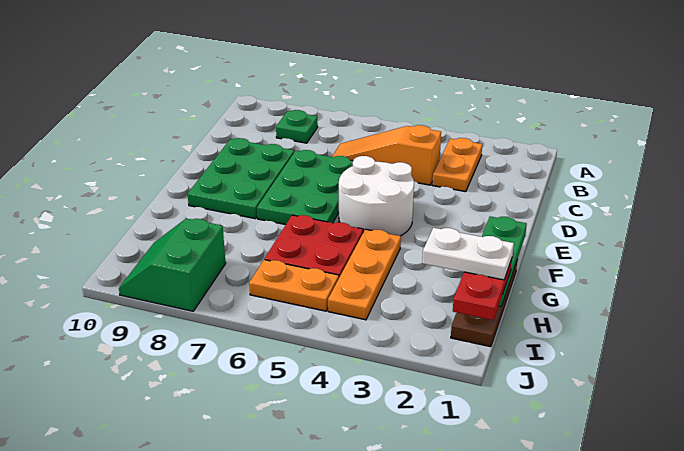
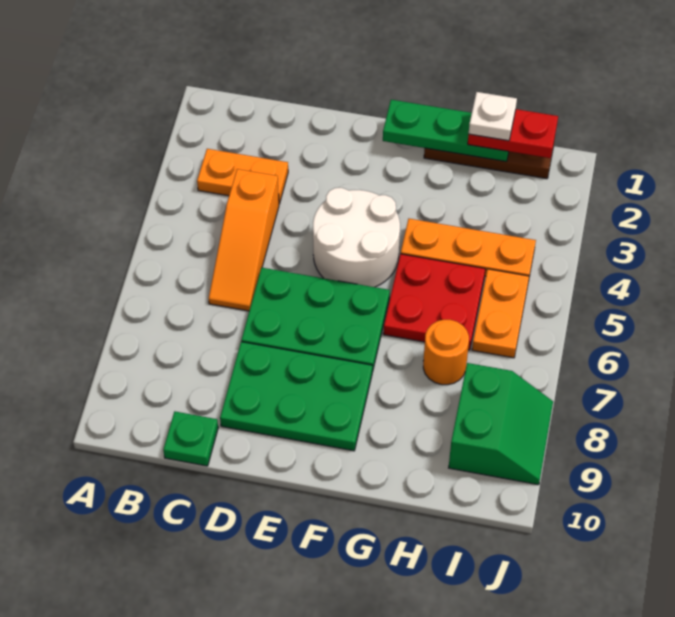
green 1x1 plate [276,110,318,143] -> green 1x1 plate moved to [163,411,218,466]
white 1x2 plate [422,228,514,280] -> white 1x1 plate [469,92,517,141]
none -> orange 1x1 round brick [423,320,469,385]
green 2x2 slope [119,218,226,311] -> green 2x2 slope turned to [449,363,553,485]

